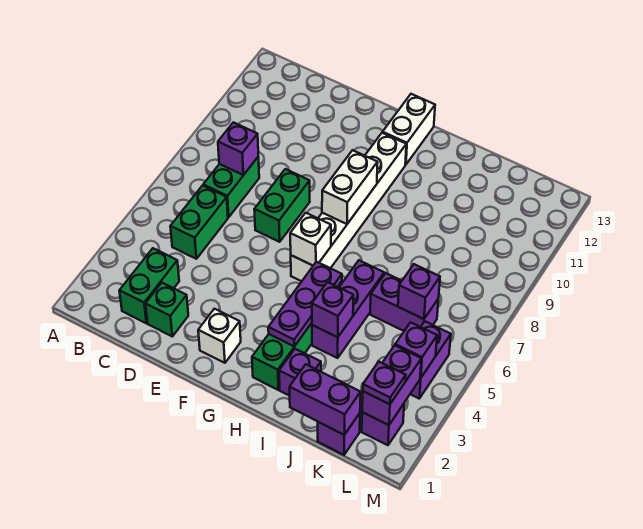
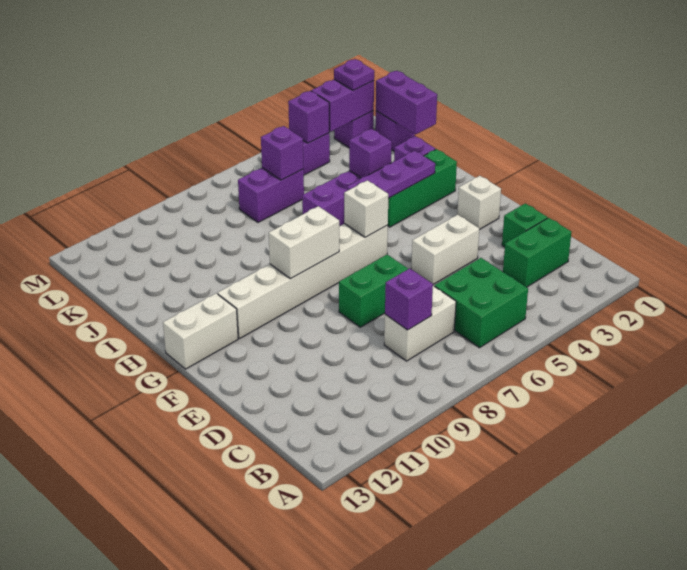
green 1x2 brick [170,186,228,259] -> green 2x2 brick [434,258,528,348]
green 1x2 brick [203,157,259,217] -> white 1x2 brick [384,286,456,361]
none -> white 1x2 brick [411,215,479,284]
purple 1x2 brick [370,273,438,331] -> purple 1x2 brick turned to [238,168,304,222]

